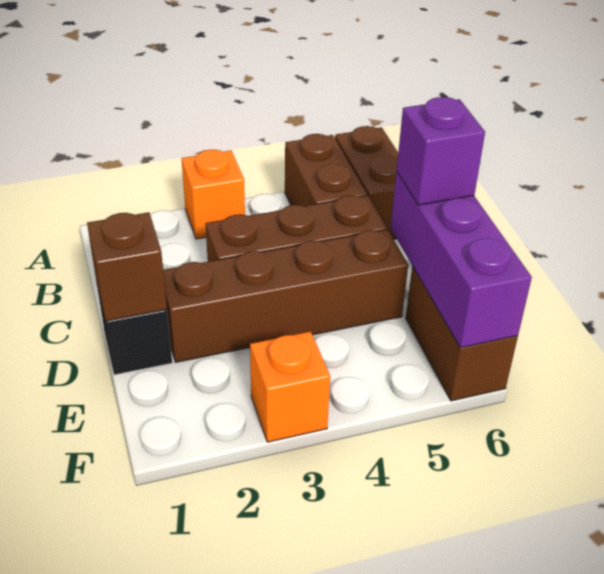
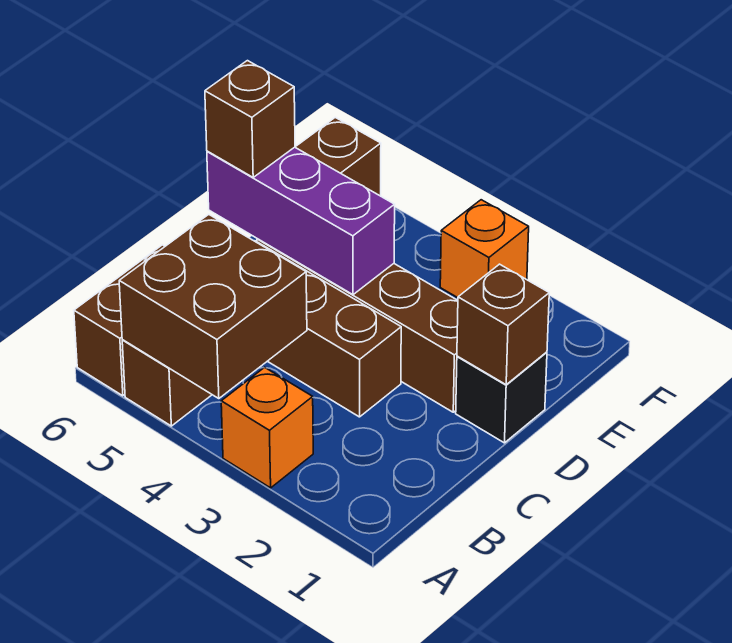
none -> brown 2x2 brick [119,214,307,399]
purple 1x3 brick [391,172,532,348] -> purple 1x3 brick turned to [207,147,395,295]
purple 1x1 brick [397,97,485,205] -> brown 1x1 brick [205,61,295,177]

